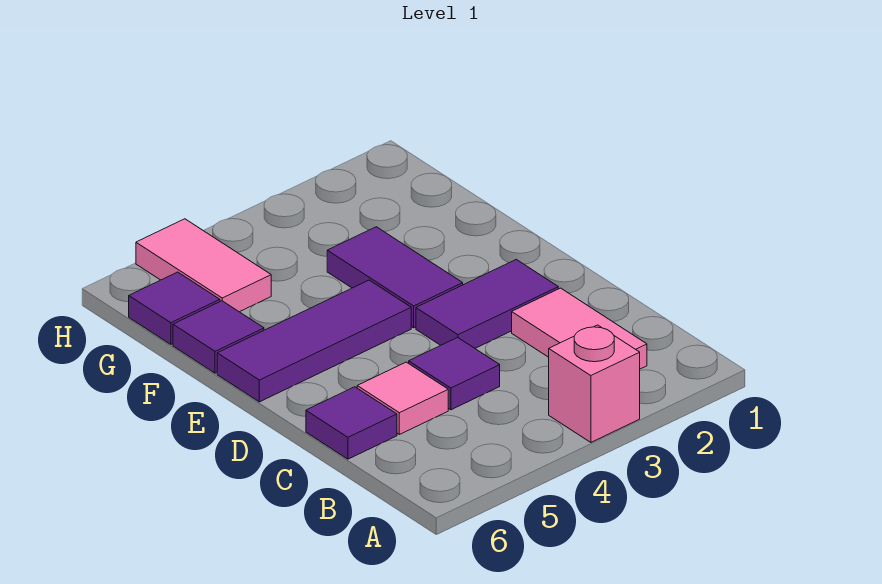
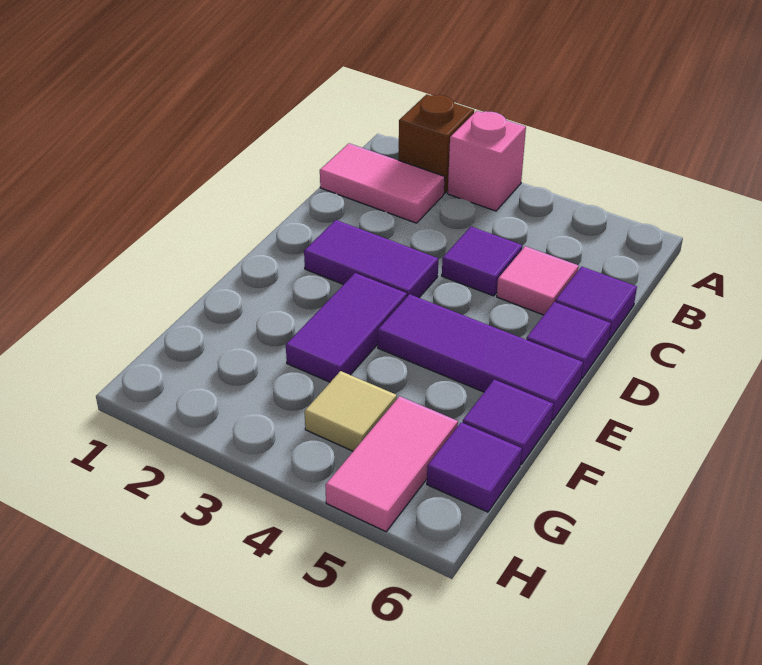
none -> brown 1x1 brick [399,94,474,193]
pink 1x2 tile [512,288,647,369] -> pink 1x2 tile turned to [320,143,445,223]
none -> purple 1x1 tile [526,302,611,379]
none -> tan 1x1 tile [304,371,397,451]

